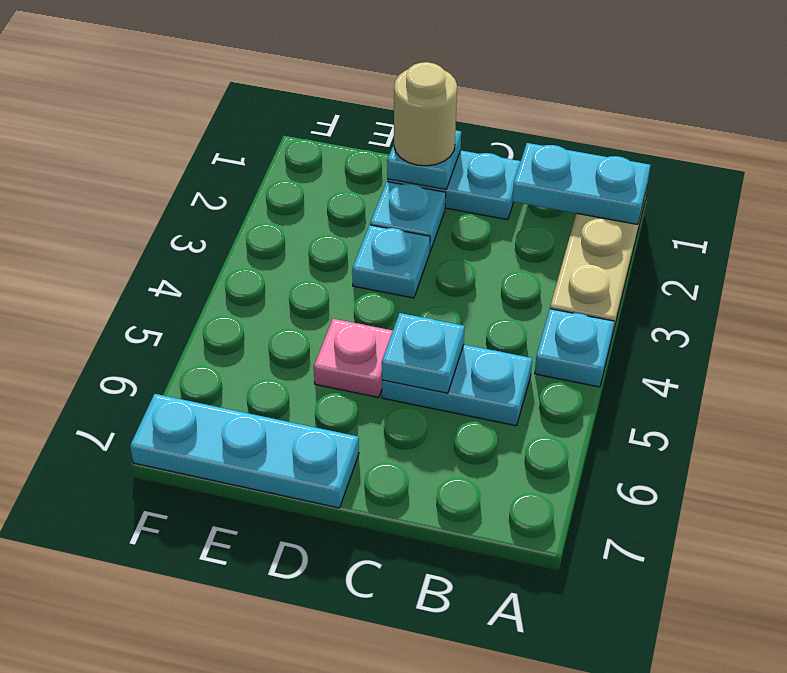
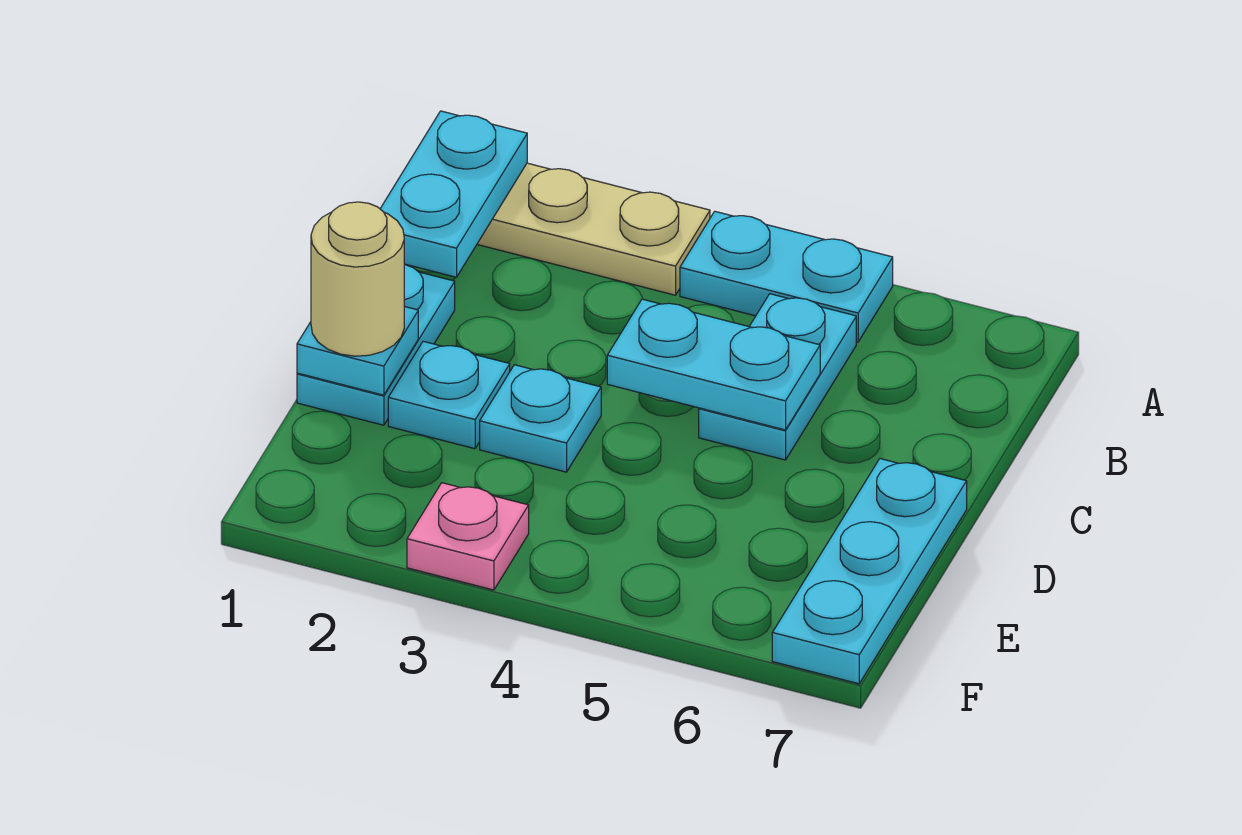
cyan 1x1 plate [535,309,614,387] -> cyan 1x2 plate [680,211,893,342]
cyan 1x1 plate [382,313,465,393] -> cyan 1x2 plate [607,299,820,430]
pink 1x1 plate [314,319,393,397] -> pink 1x1 plate moved to [407,483,529,590]

